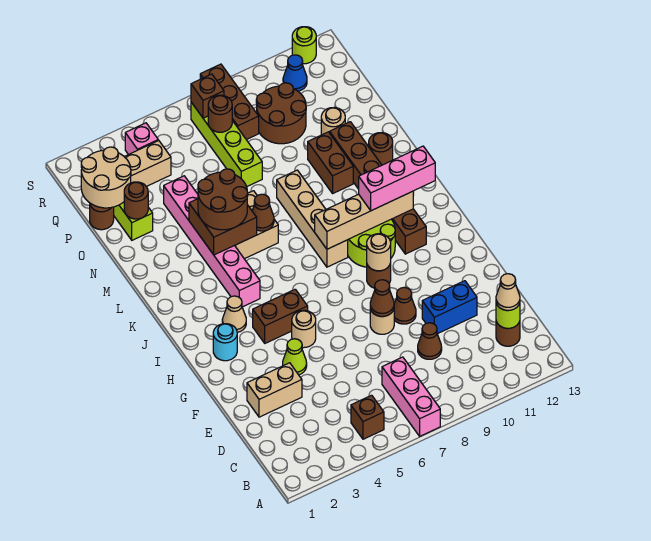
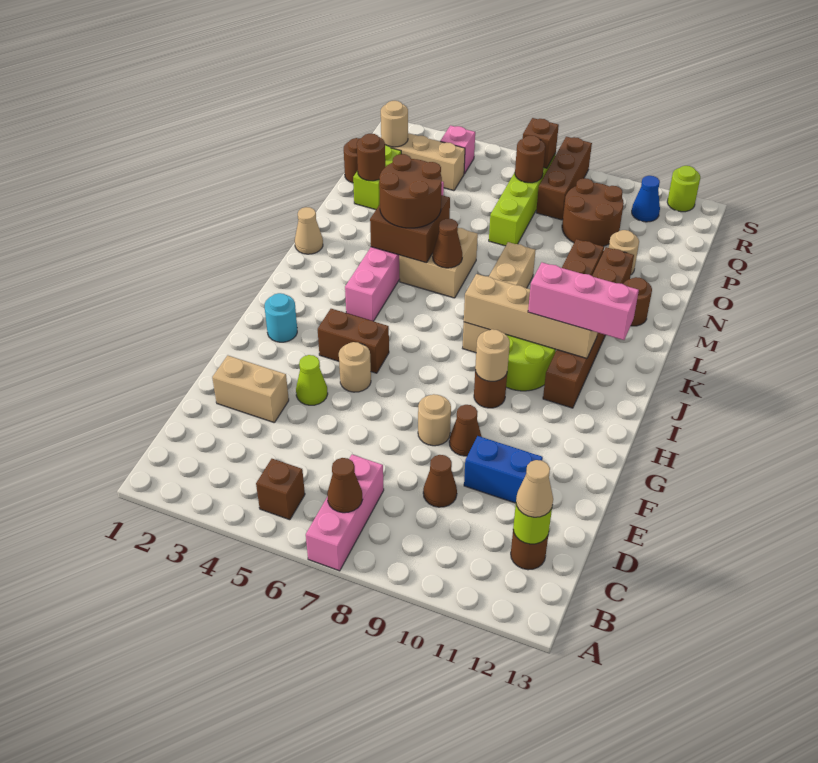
brown 1x1 cone [370,280,394,316] -> brown 1x1 cone moved to [327,458,362,513]
tan 1x1 cone [222,296,246,332] -> tan 1x1 cone moved to [295,207,323,254]
tan 2x2 round brick [81,147,131,208] -> tan 1x1 round brick [381,101,408,147]

